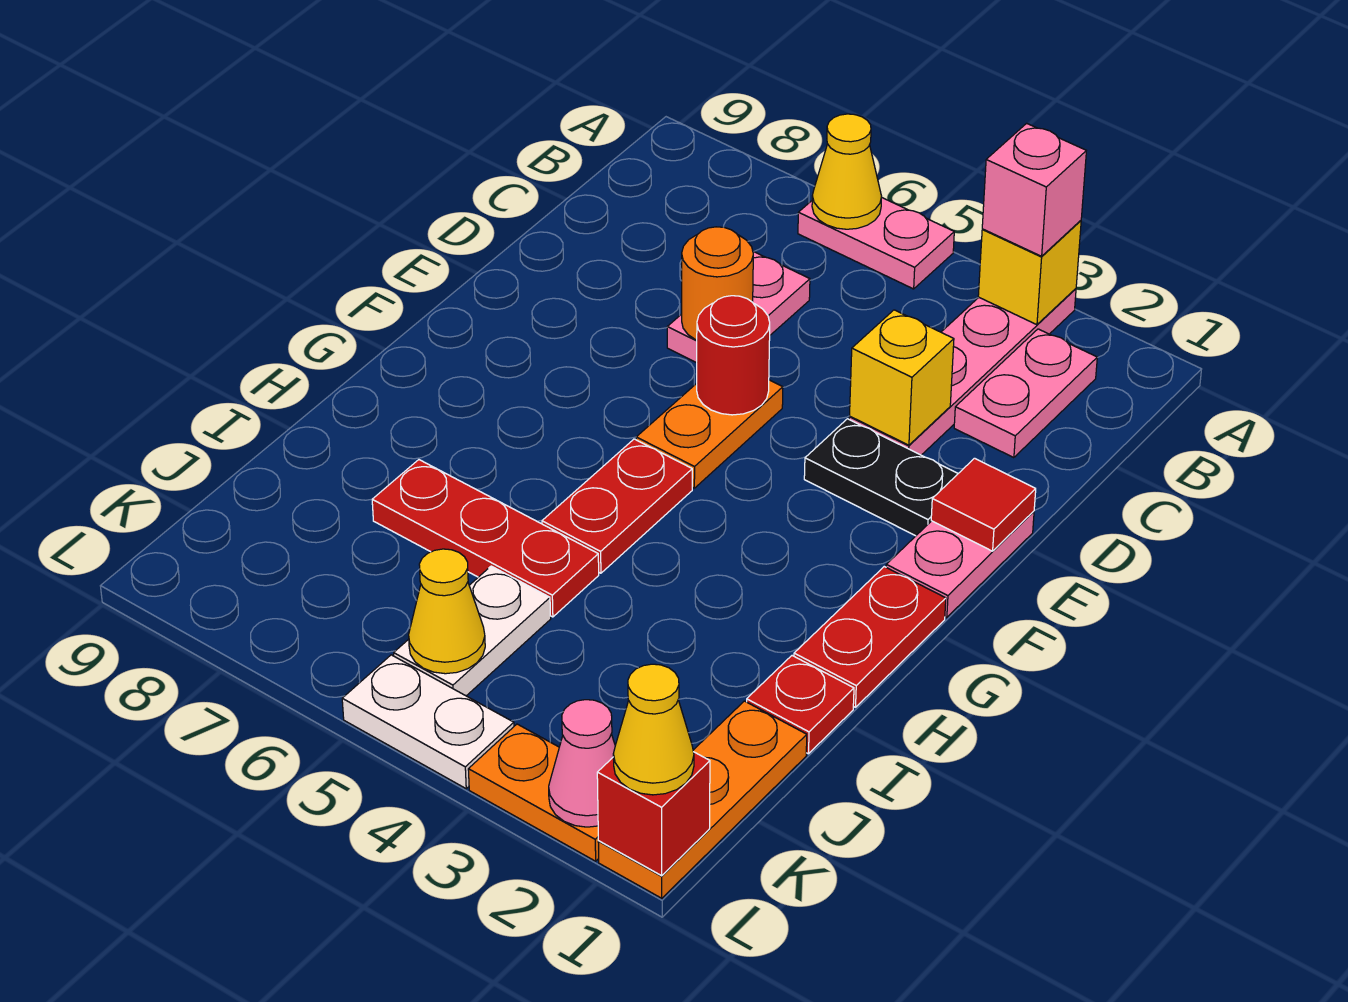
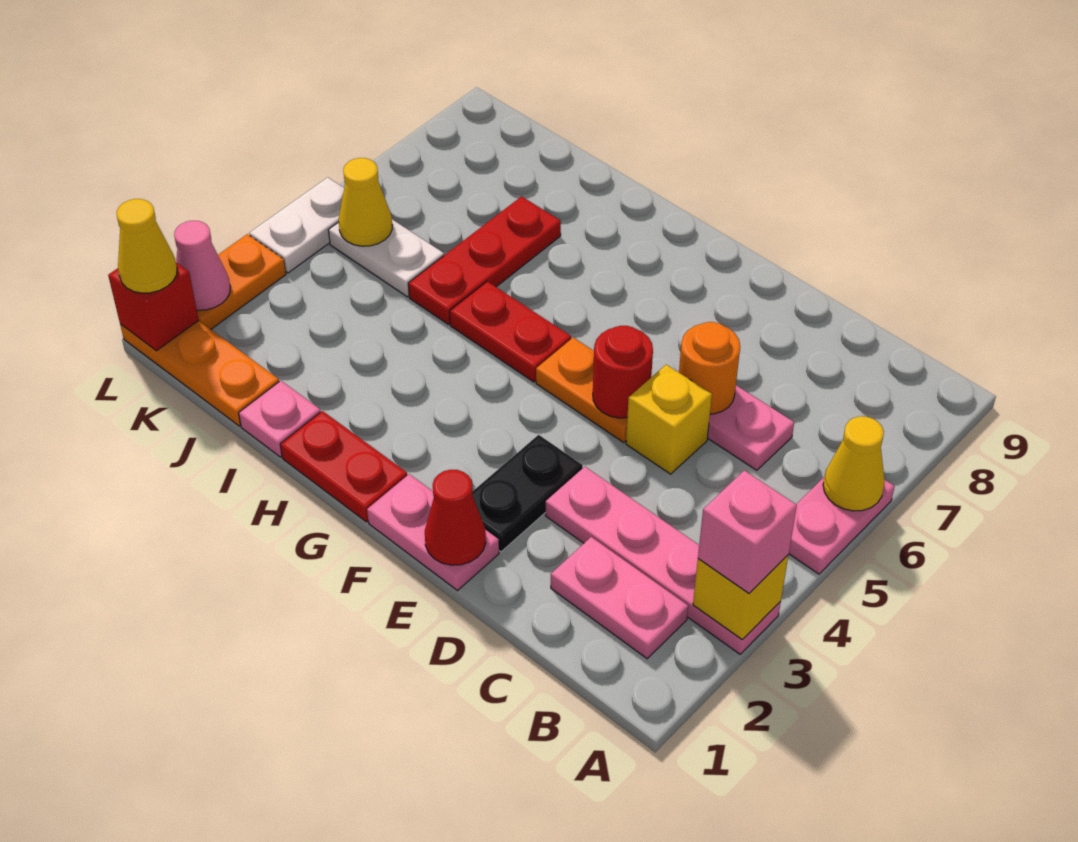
yellow 1x1 brick [850,310,954,445] -> yellow 1x1 brick moved to [626,365,712,474]
red 1x1 tile [931,458,1036,551] -> red 1x1 cone [425,470,486,565]
red 1x1 plate [747,656,854,754] -> pink 1x1 plate [239,381,321,457]

